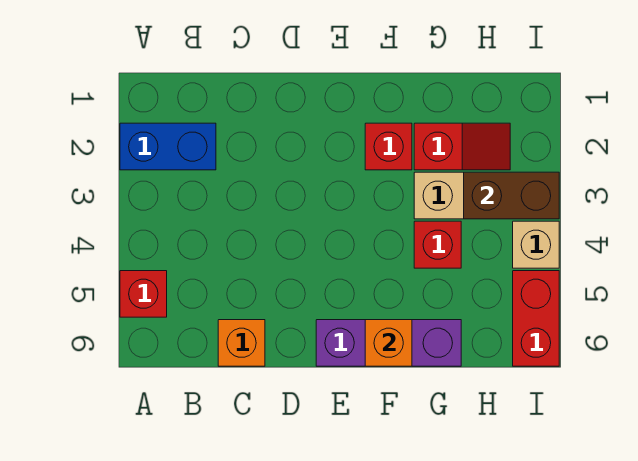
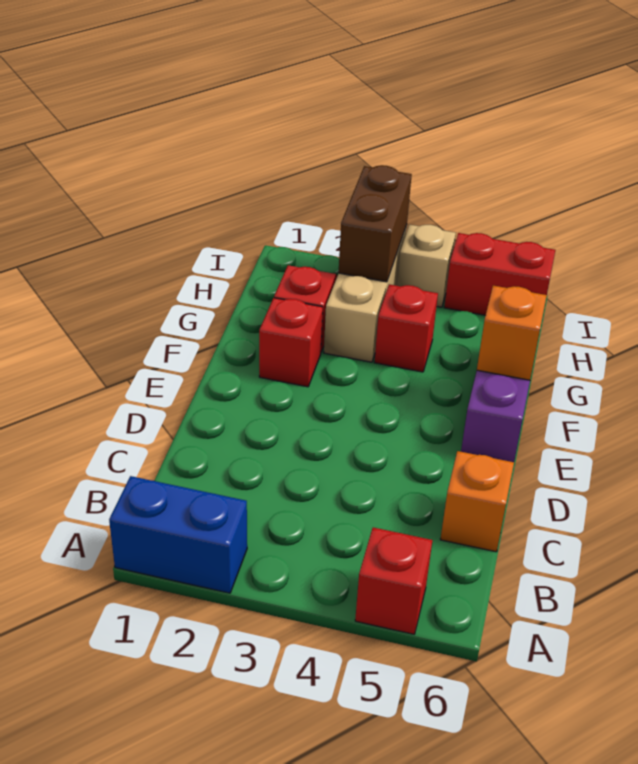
blue 1x2 brick [120,123,216,170] -> blue 1x2 brick turned to [109,476,247,593]

